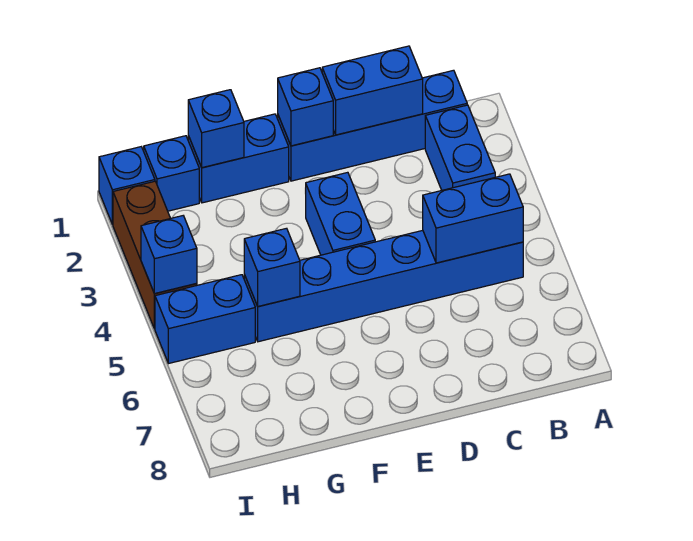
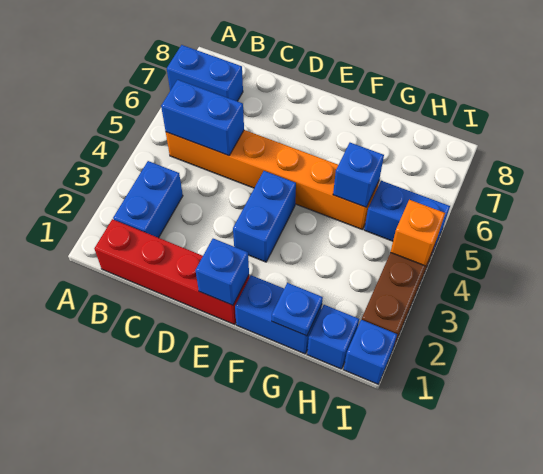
blue 1x4 brick [278,70,467,181] -> red 1x4 brick [94,219,249,324]
blue 1x6 brick [244,230,523,342] -> orange 1x6 brick [166,130,379,230]
blue 1x2 brick [322,46,423,135] -> blue 1x2 brick moved to [167,45,243,101]
blue 1x1 brick [188,90,244,168] -> blue 1x1 plate [272,283,323,336]
blue 1x1 brick [141,216,197,294] -> orange 1x1 brick [390,200,445,266]

